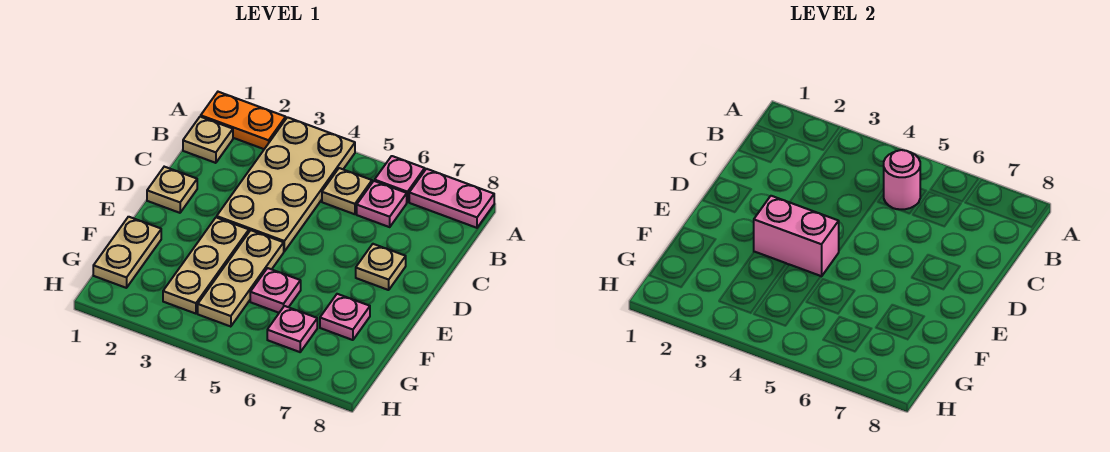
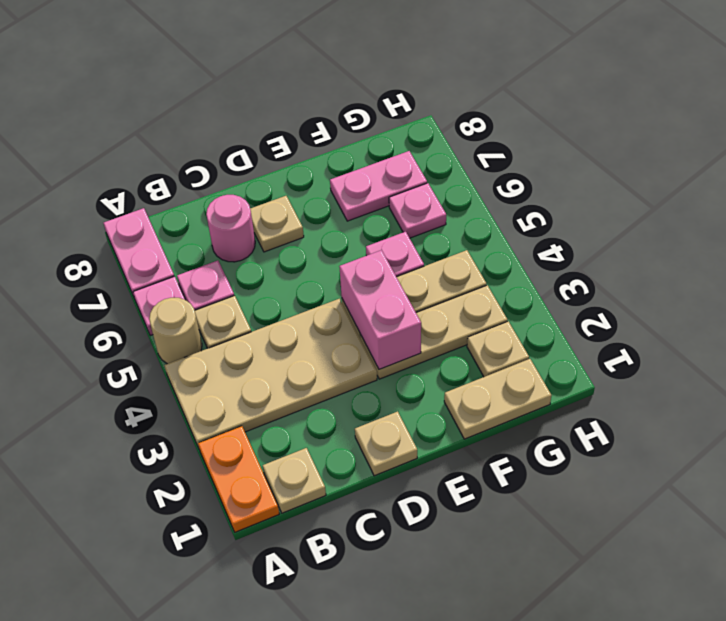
none -> tan 1x1 round brick [149,298,202,364]
pink 1x1 round brick [884,150,920,209] -> pink 1x1 round brick moved to [206,195,255,262]
pink 1x1 plate [320,294,370,340] -> pink 1x2 plate [330,151,427,221]
none -> tan 1x1 plate [467,321,529,377]

